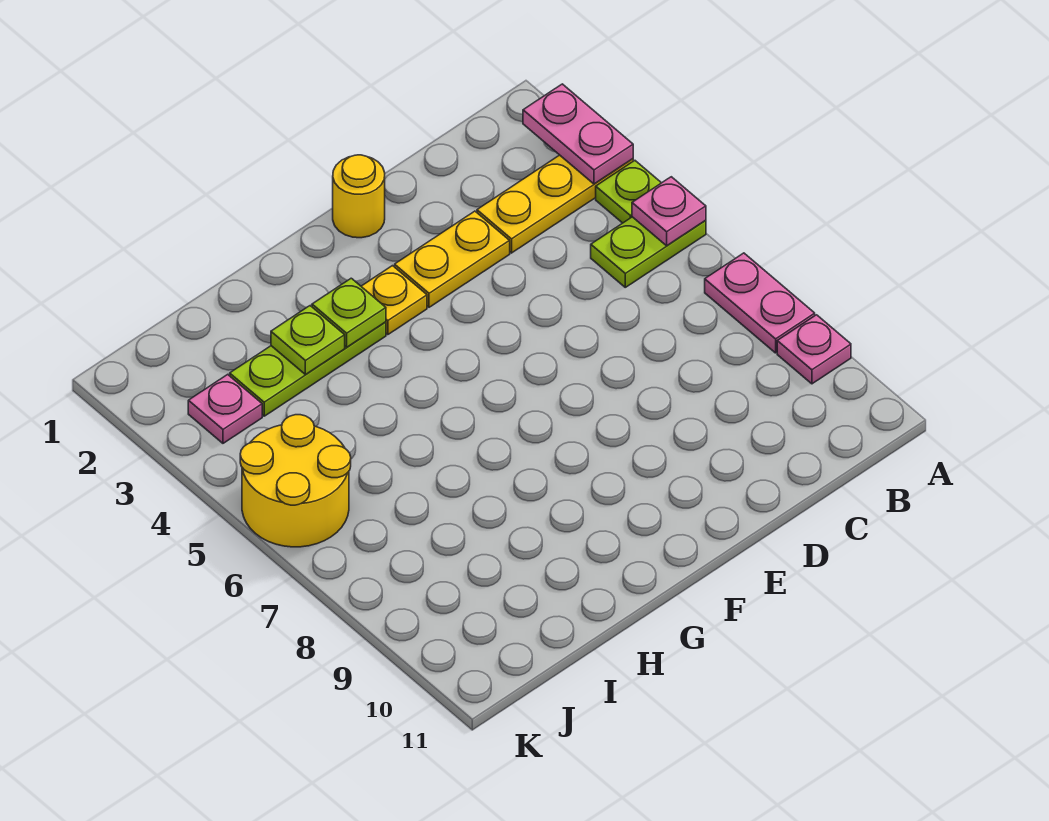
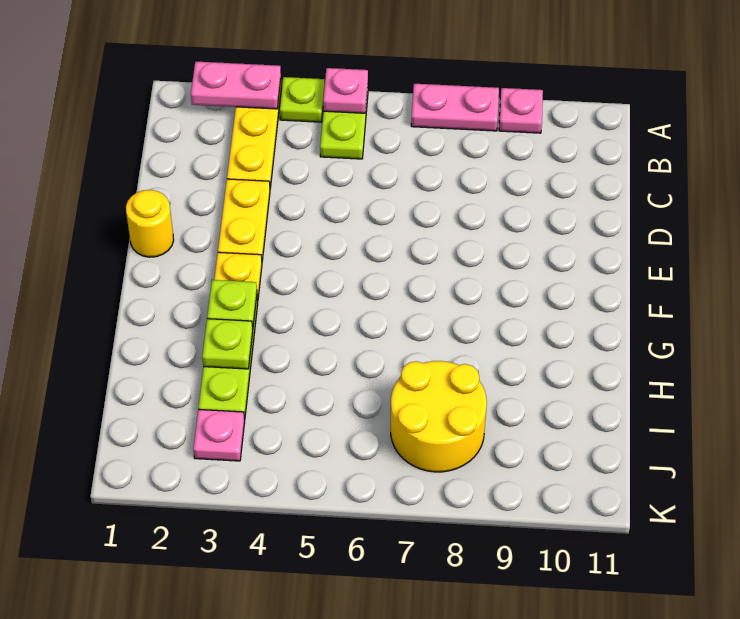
yellow 2x2 round brick [240,415,351,547] -> yellow 2x2 round brick moved to [391,361,487,472]

